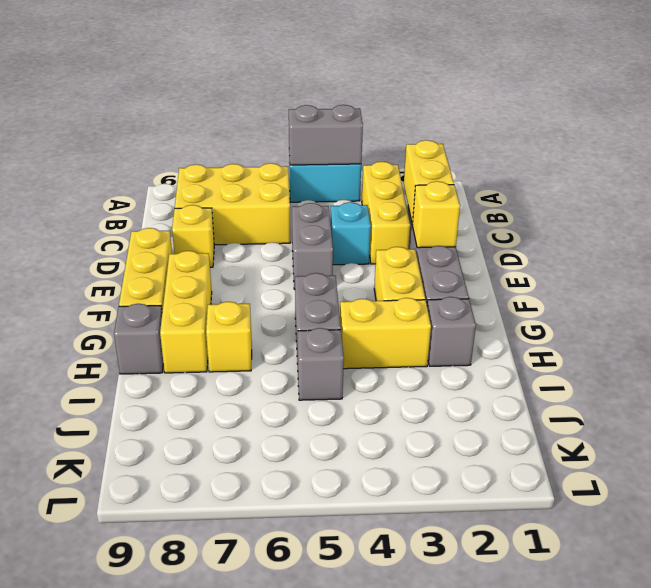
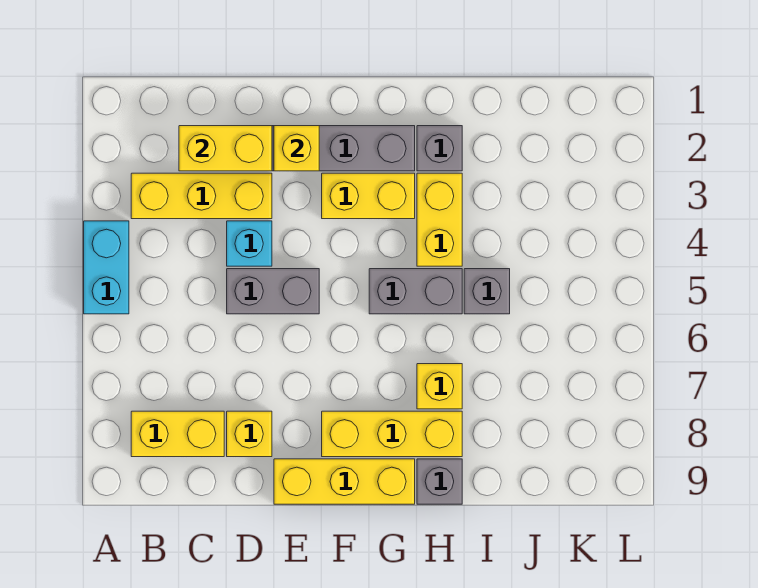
grey 1x2 brick [289,105,363,165] -> none
yellow 2x3 brick [175,163,290,245] -> yellow 1x2 brick [131,411,224,457]

